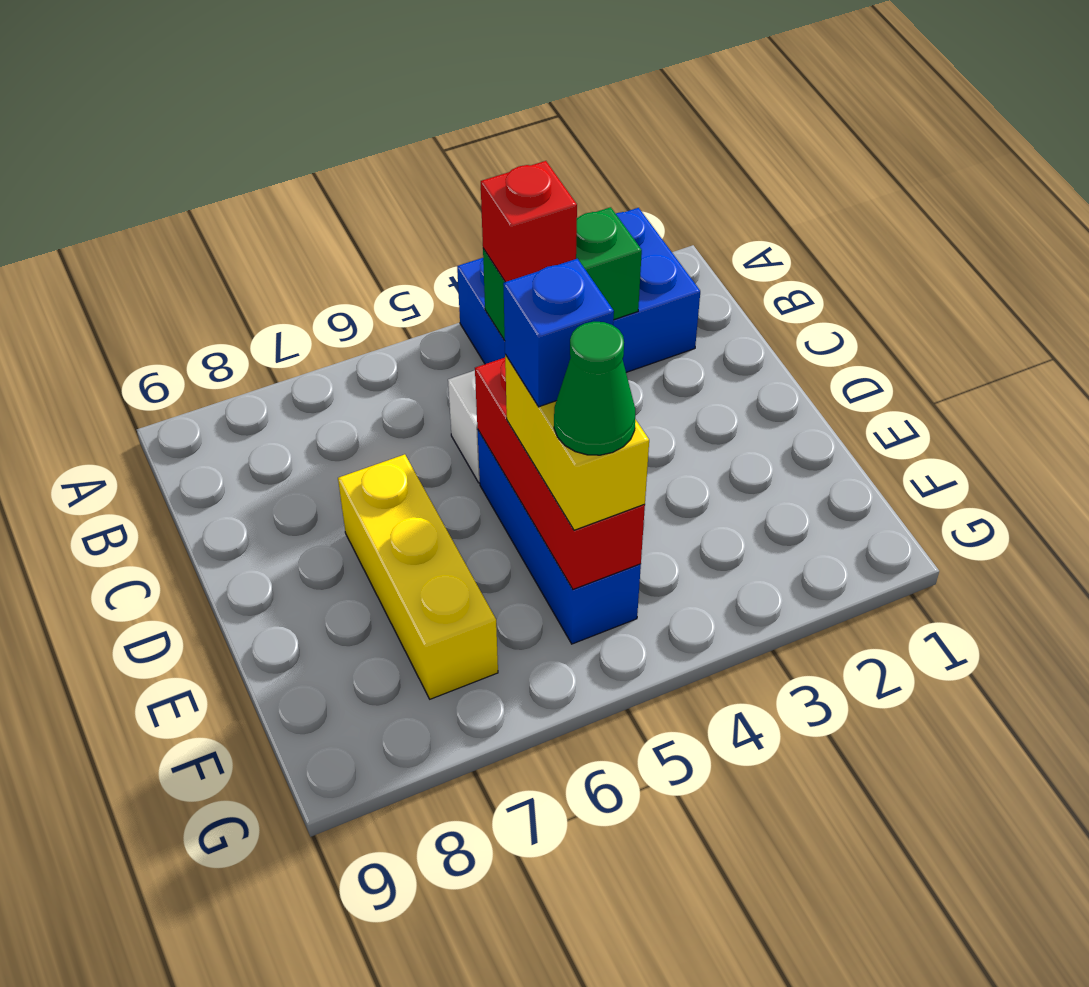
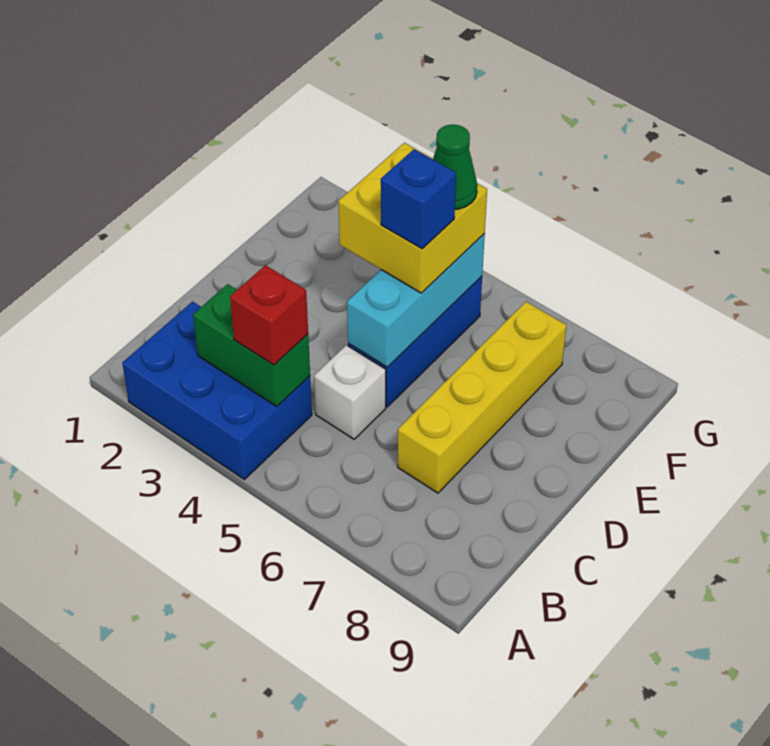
red 1x3 brick [475,358,645,589] -> cyan 1x3 brick [347,234,485,367]
yellow 1x3 brick [338,454,498,699] -> yellow 1x4 brick [398,302,566,493]
yellow 1x2 brick [505,354,649,530] -> yellow 2x2 brick [338,143,487,293]

